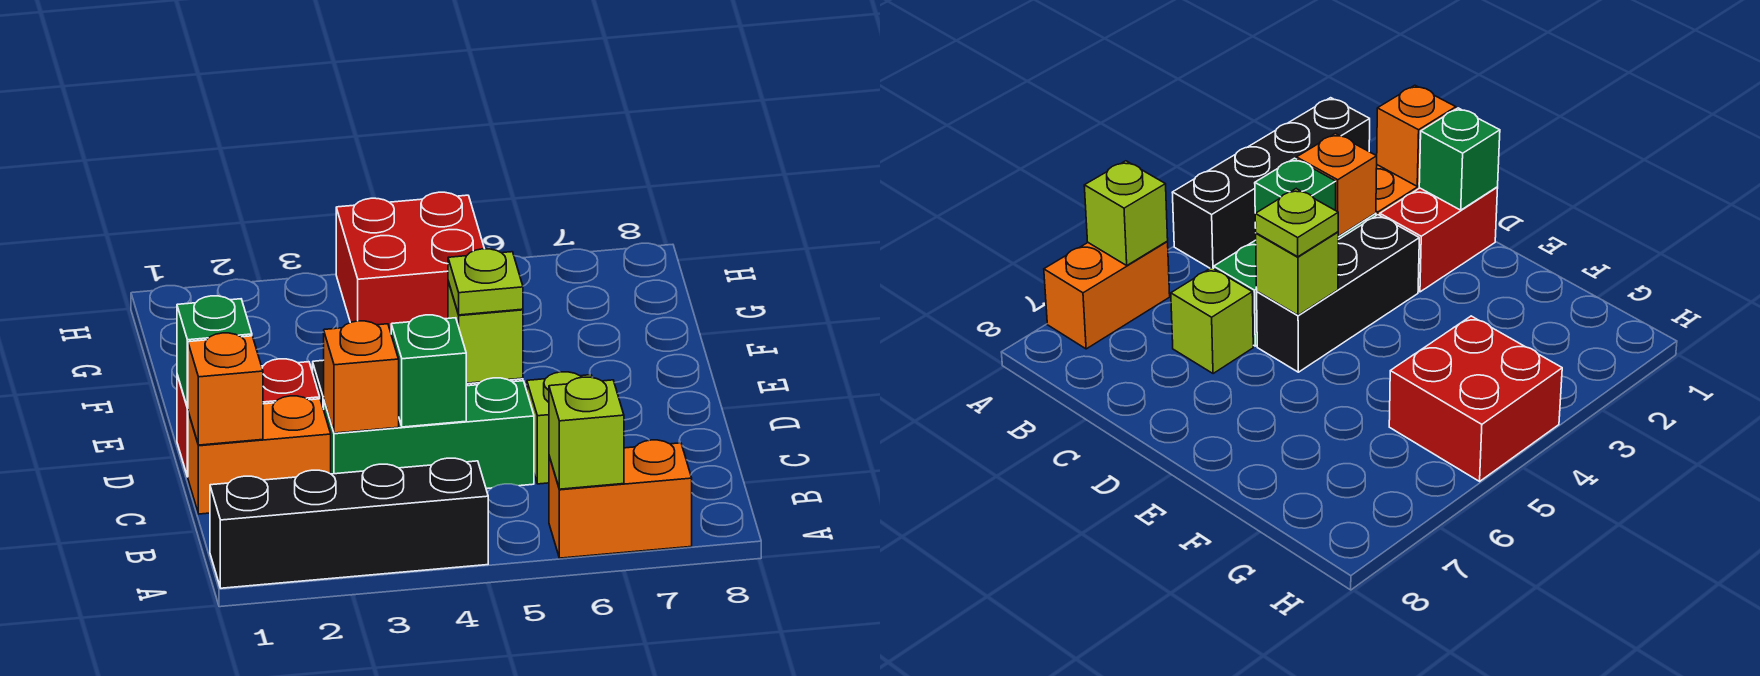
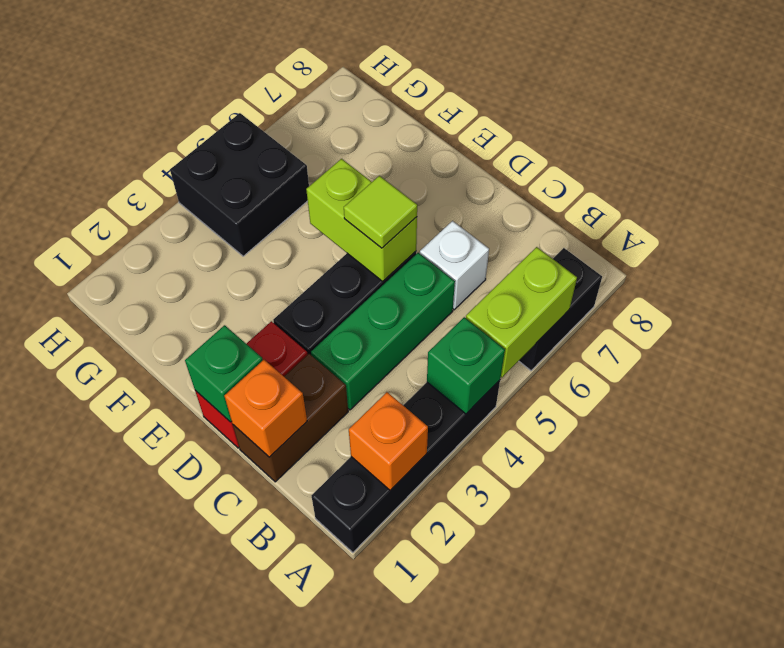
orange 1x2 brick [549,440,692,558] -> black 1x2 brick [519,248,602,371]
lime 1x1 brick [549,377,624,489] -> lime 1x2 brick [466,247,577,377]
orange 1x2 brick [188,396,331,514] -> brown 1x2 brick [233,354,348,482]
orange 1x1 brick [324,321,399,433] -> orange 1x1 brick moved to [349,392,428,490]
green 1x1 brick [391,315,466,427] -> green 1x1 brick moved to [427,317,505,414]
lime 1x1 brick [527,372,592,484] -> white 1x1 brick [420,221,489,310]
lime 1x1 brick [448,281,523,383] -> lime 1x2 brick [306,159,417,281]
lime 1x1 plate [448,249,523,315] -> lime 1x1 tile [344,176,417,248]
red 2x2 brick [336,192,484,332] -> black 2x2 brick [170,113,309,256]

